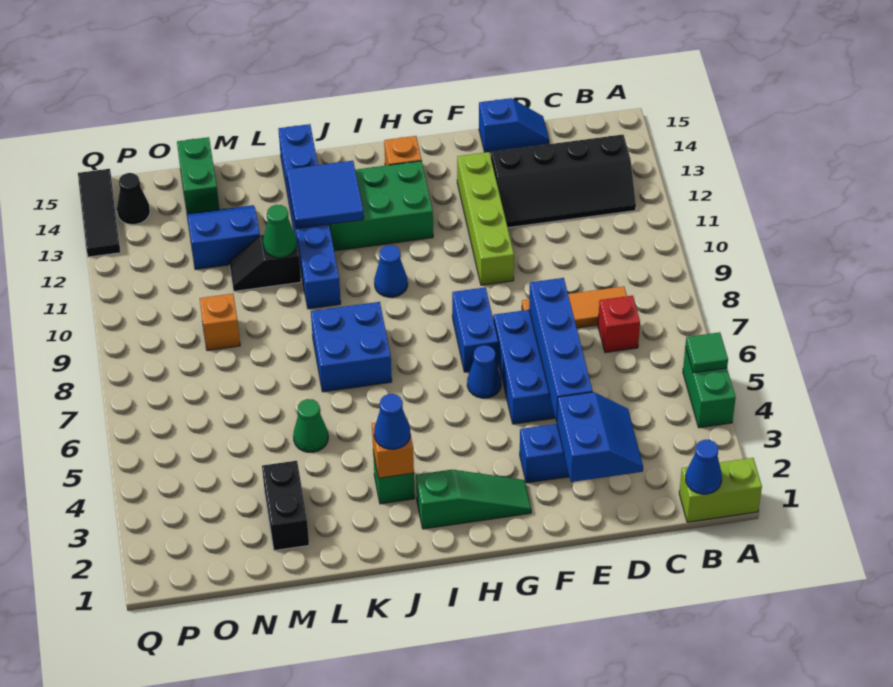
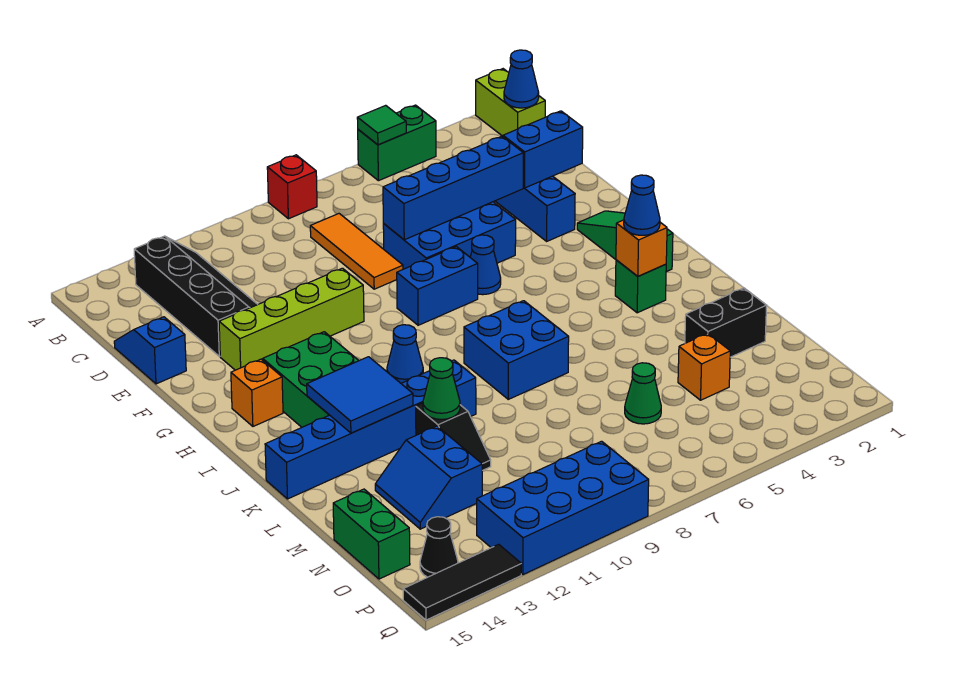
red 1x1 brick [598,296,640,353] -> red 1x1 brick moved to [267,155,317,219]
green 1x1 cone [293,399,328,452] -> green 1x1 cone moved to [625,363,661,424]
orange 1x1 brick [200,294,240,351] -> orange 1x1 brick moved to [678,333,730,400]
green 1x2 brick [177,137,219,214] -> green 1x2 brick turned to [333,489,410,579]
none -> blue 2x4 brick [477,441,649,575]

